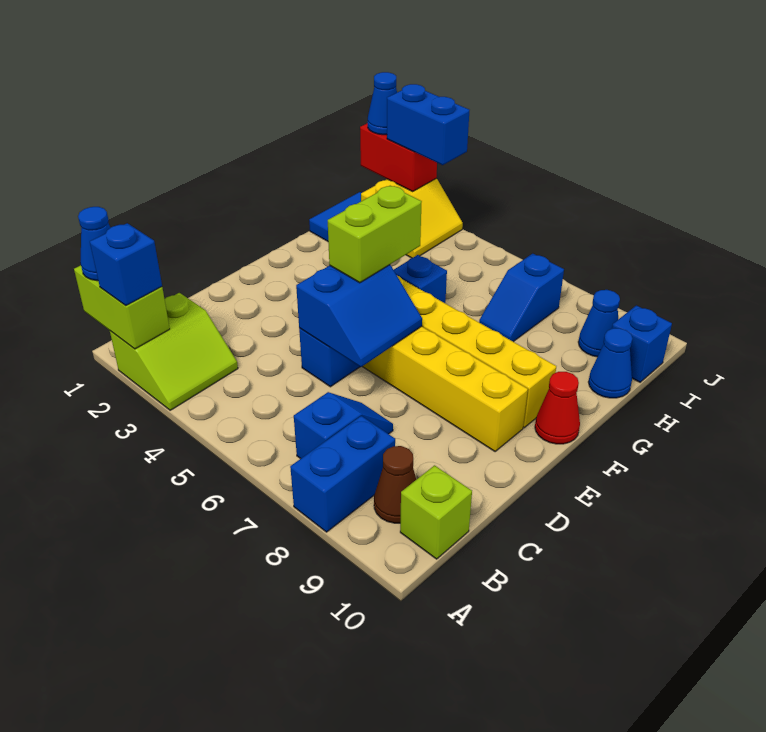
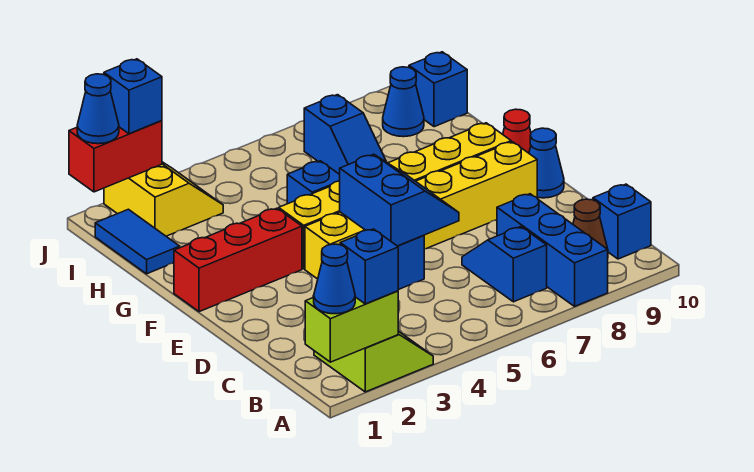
blue 1x2 brick [290,416,395,532] -> blue 1x3 brick [497,194,608,306]
lime 1x1 brick [400,465,472,559] -> blue 1x1 brick [593,184,651,259]
lime 1x2 brick [328,186,422,283] -> none
none -> red 1x3 brick [174,208,302,312]
blue 1x1 cone [589,328,633,398] -> blue 1x1 cone moved to [529,128,564,198]
blue 1x2 brick [387,84,469,165] -> blue 1x1 brick [104,59,162,134]

